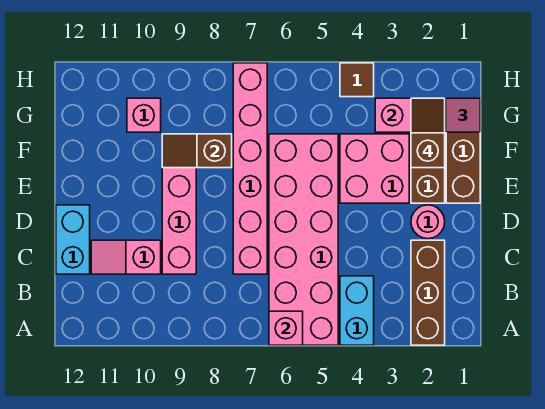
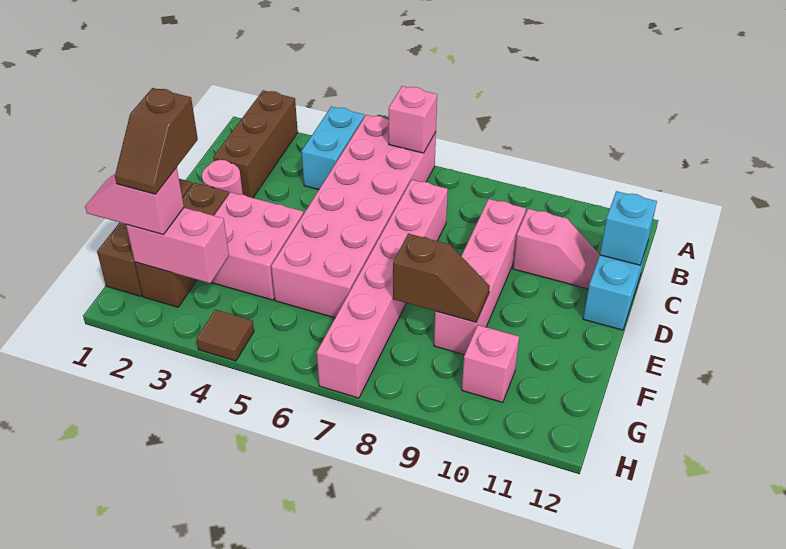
none -> cyan 1x1 brick [600,191,657,265]

